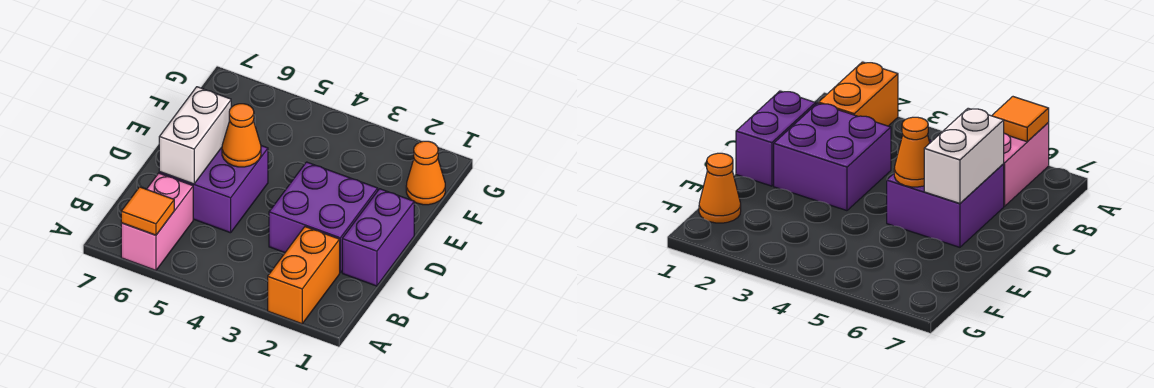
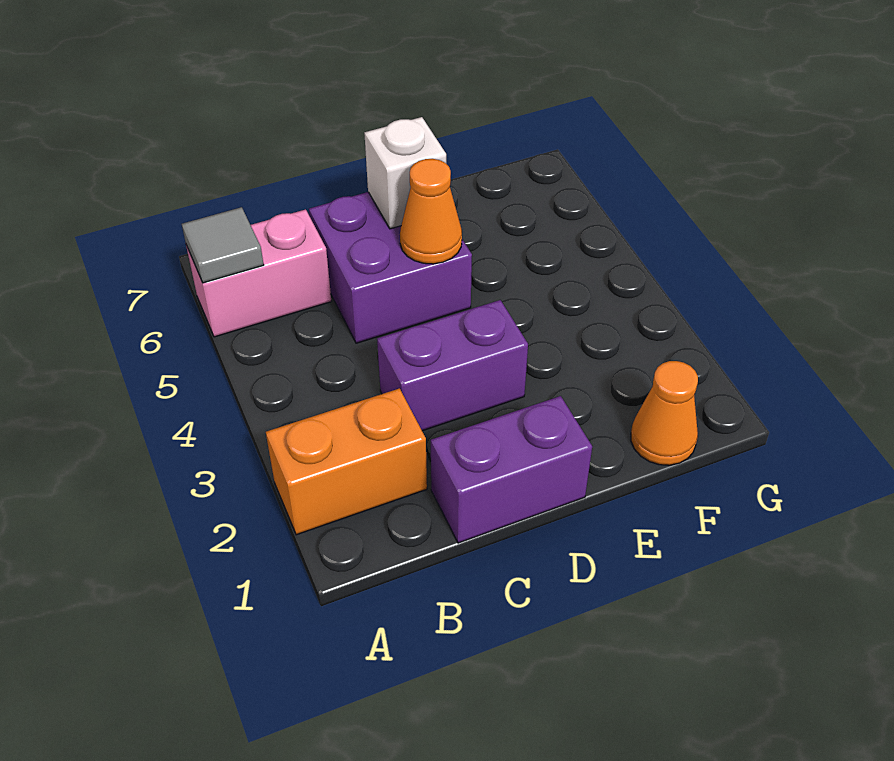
orange 1x1 tile [121,187,174,235] -> grey 1x1 tile [182,207,264,283]
purple 2x2 brick [269,162,378,272] -> purple 1x2 brick [377,300,528,431]
white 1x2 brick [159,87,231,184] -> white 1x1 brick [364,117,446,229]

